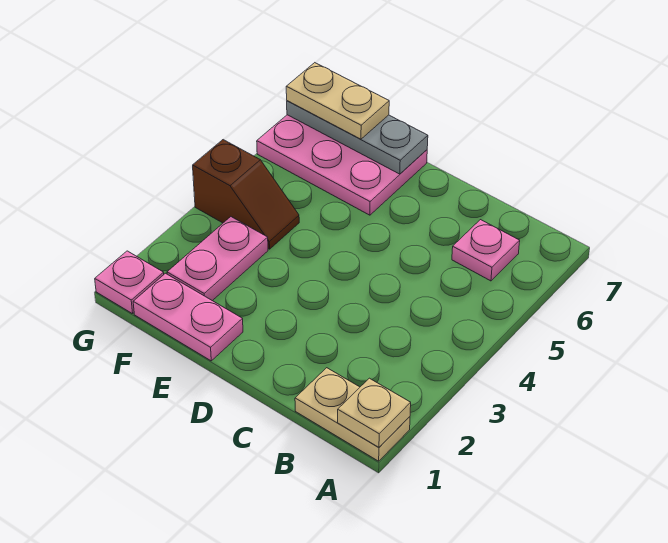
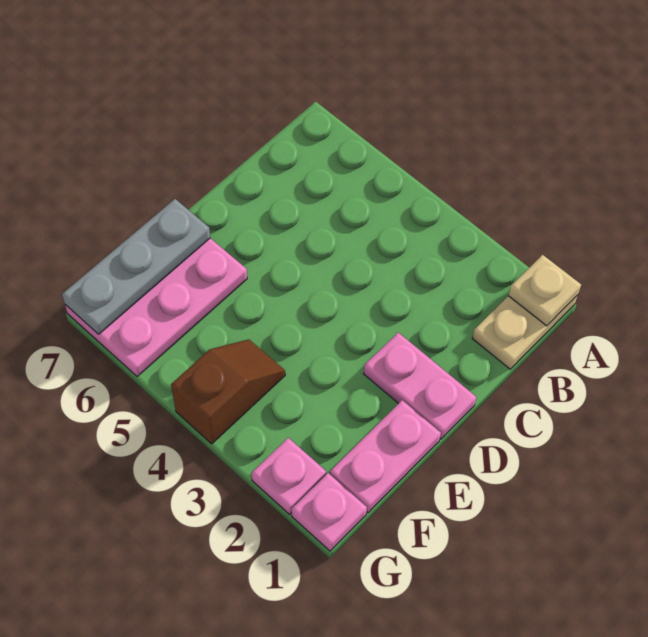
pink 1x1 plate [452,220,520,281] -> pink 1x1 plate moved to [252,438,326,514]
pink 1x2 plate [167,217,268,301] -> pink 1x2 plate moved to [364,333,476,439]
tan 1x2 plate [286,63,389,139] -> none

